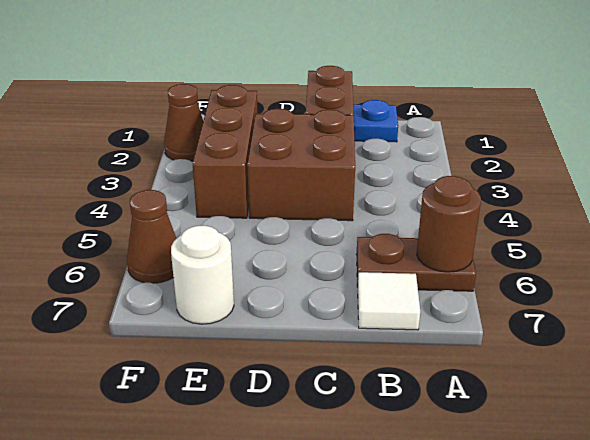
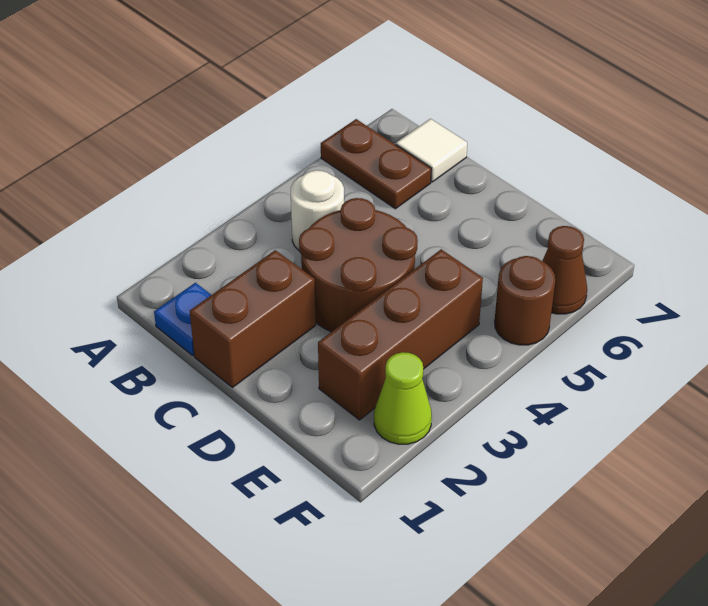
brown 1x1 round brick [417,176,481,272] -> brown 1x1 round brick moved to [495,256,555,345]
brown 2x2 brick [247,109,355,221] -> brown 2x2 round brick [299,198,418,332]
white 1x1 round brick [171,226,234,324] -> white 1x1 round brick moved to [291,170,344,251]
brown 1x1 cone [164,84,203,161] -> lime 1x1 cone [374,352,432,444]

